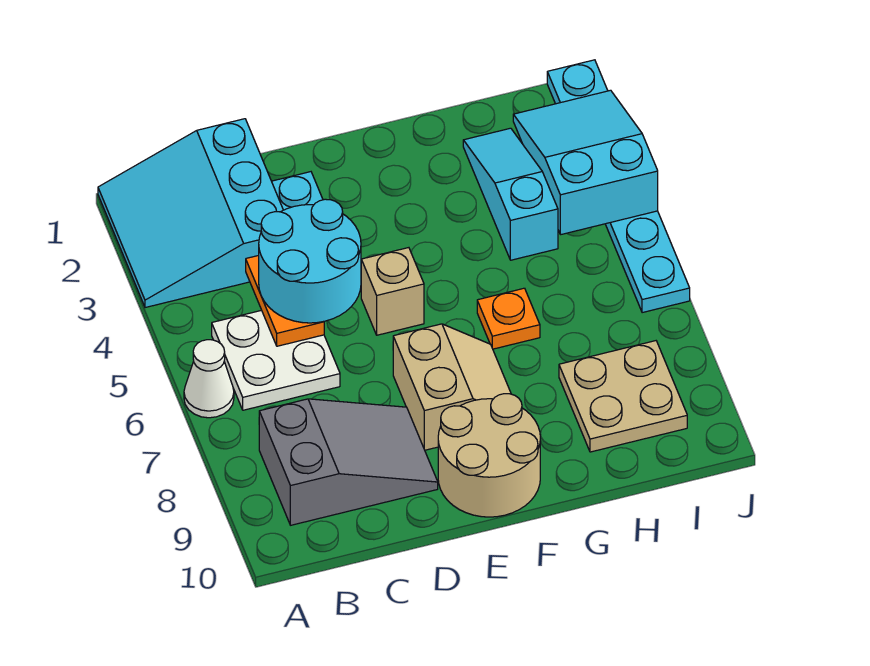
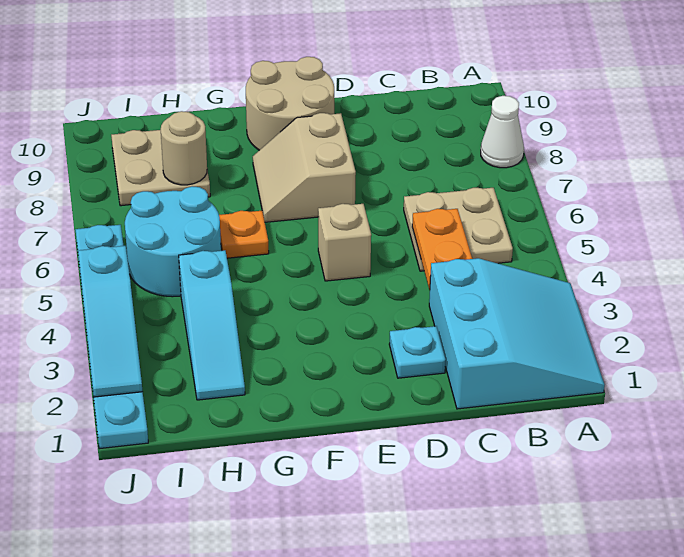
white 1x1 cone [184,340,234,418] -> white 1x1 cone moved to [481,96,524,168]
white 2x2 plate [212,310,340,410] -> tan 2x2 plate [404,188,513,271]
grey 2x3 slope [259,399,438,525] -> none
cyan 2x2 round brick [259,199,361,323] -> cyan 2x2 round brick moved to [125,186,221,297]
none -> tan 1x1 round brick [161,111,207,185]
cyan 2x3 slope [513,90,658,235] -> cyan 1x3 slope [78,246,142,397]

